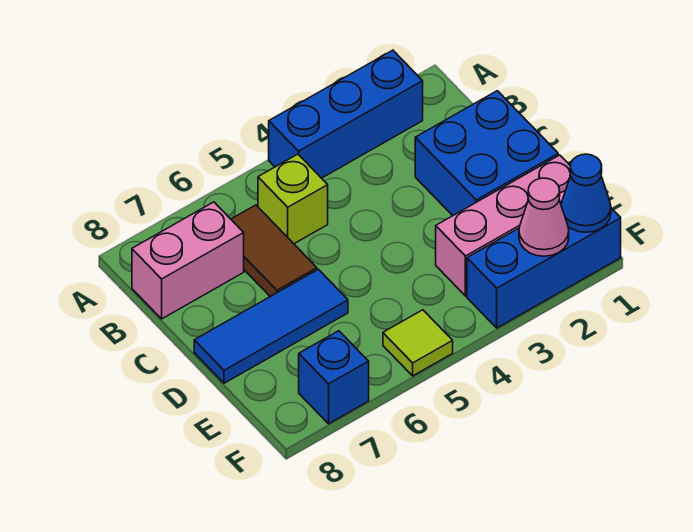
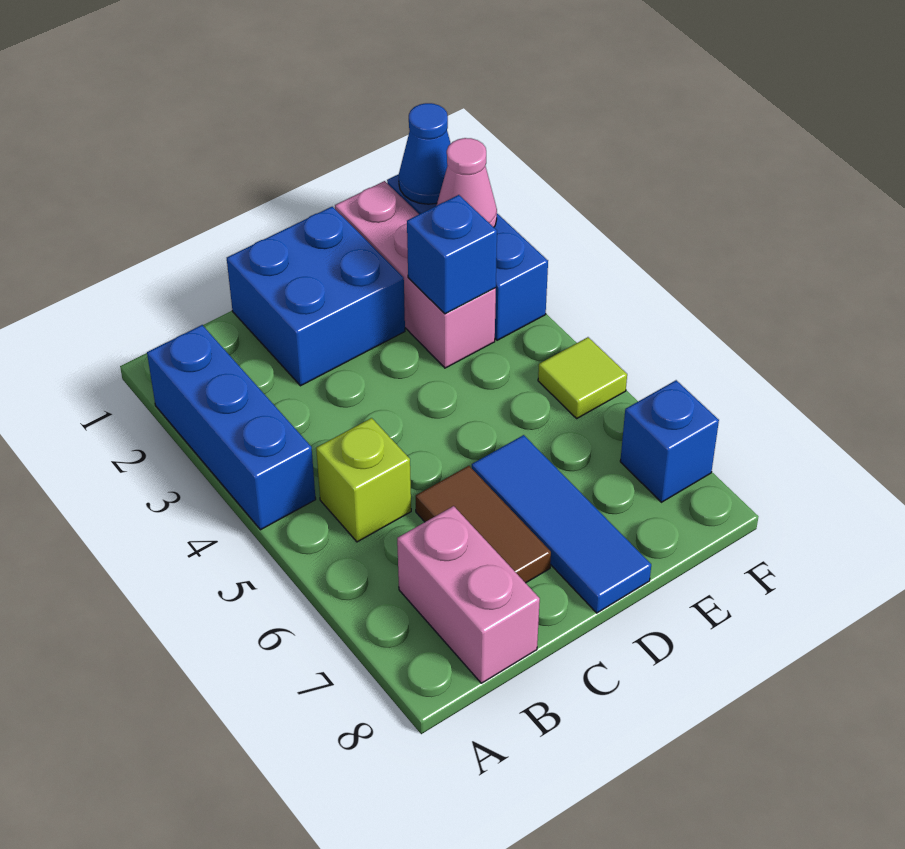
brown 1x2 tile [231,205,317,296] -> brown 1x2 tile turned to [416,466,551,583]
none -> blue 1x1 brick [407,195,497,314]

